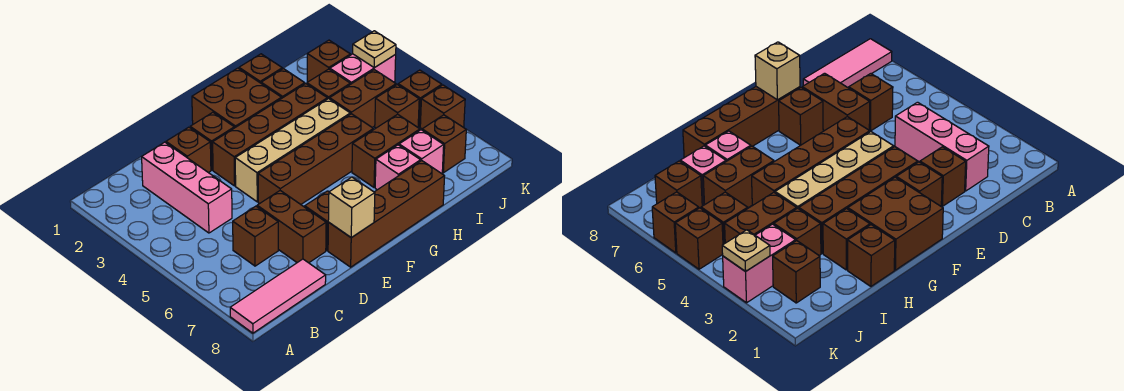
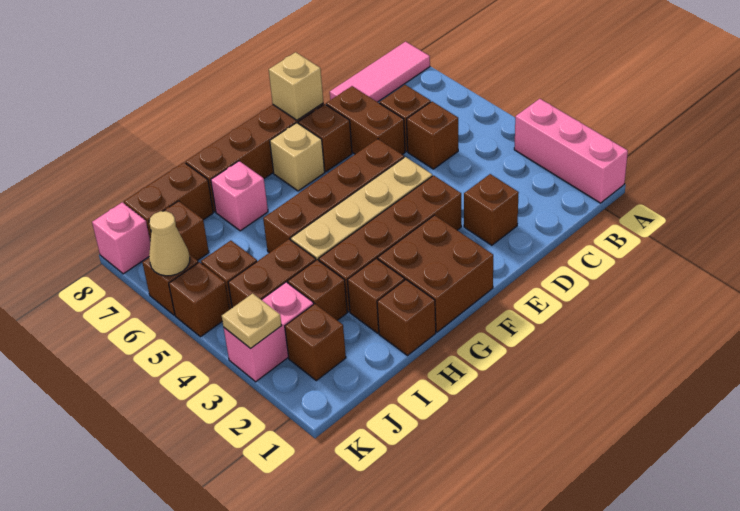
pink 1x3 brick [142,142,232,233] -> pink 1x3 brick moved to [514,99,628,203]
brown 1x1 brick [190,112,234,170] -> brown 1x1 brick moved to [407,102,458,169]
none -> tan 1x1 brick [270,123,325,191]
brown 1x2 brick [352,114,420,187] -> brown 1x2 brick moved to [124,162,213,241]
pink 1x1 brick [399,130,444,174] -> pink 1x1 brick moved to [92,202,151,274]
none -> tan 1x1 cone [149,211,190,276]

